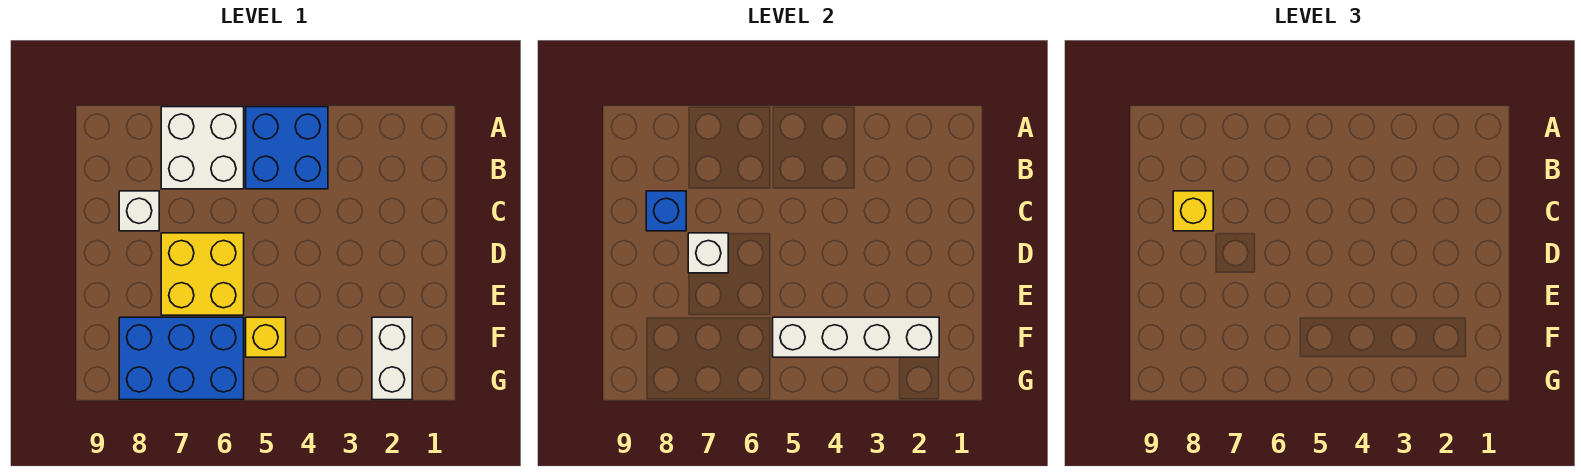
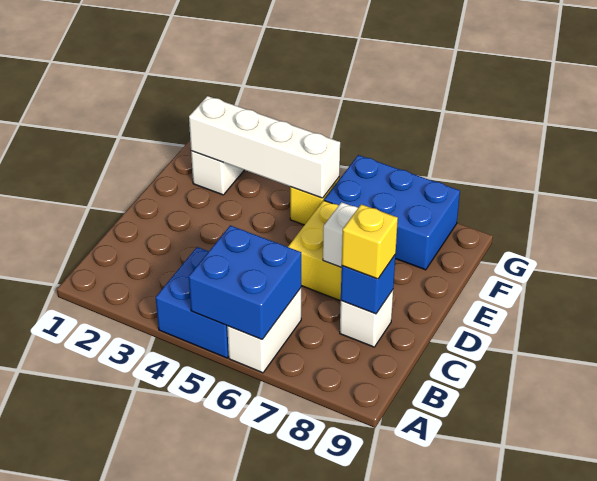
none -> blue 2x2 brick [189,225,301,339]
white 2x2 brick [161,107,244,189] -> white 1x2 brick [227,288,301,373]

